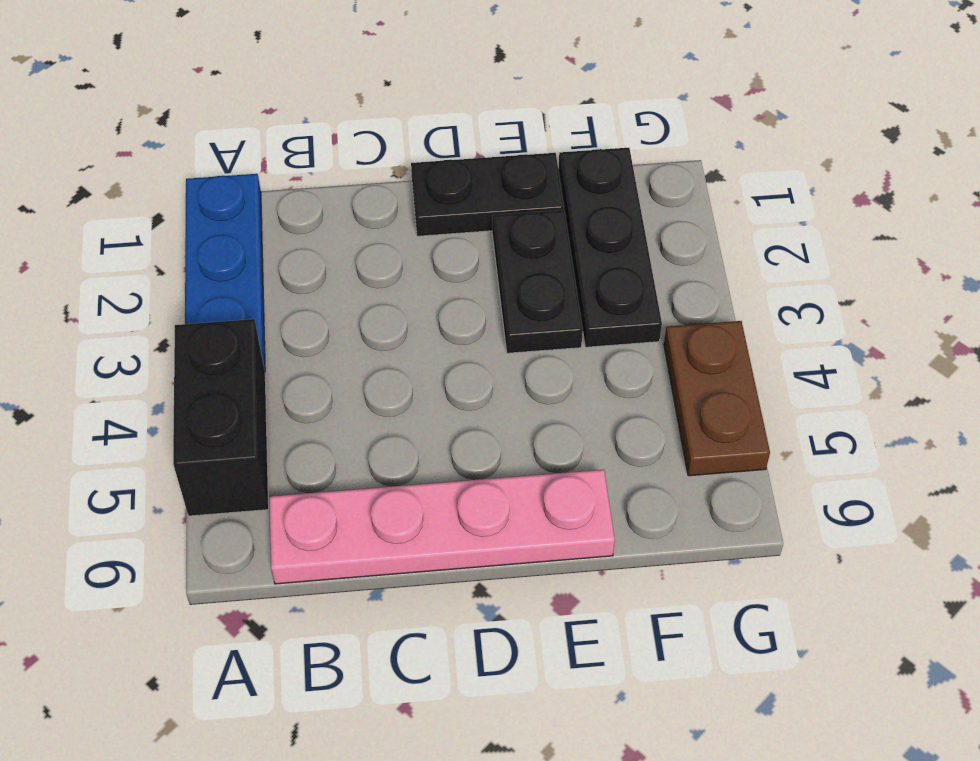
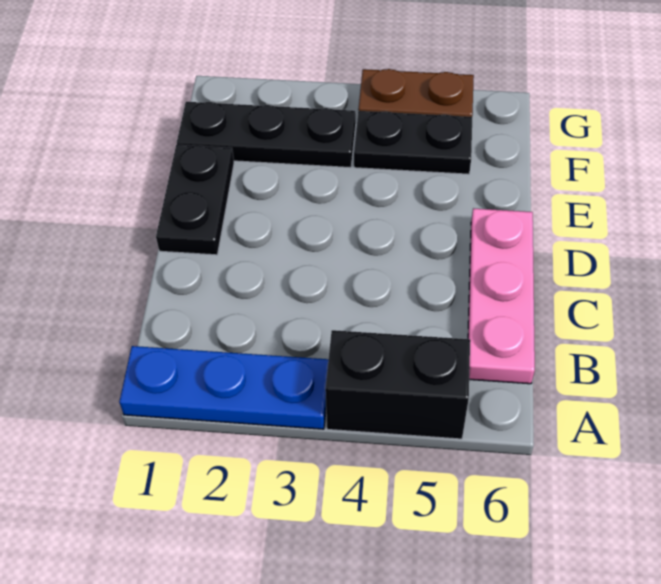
pink 1x4 plate [269,469,615,584] -> pink 1x3 plate [468,208,535,384]
black 1x2 plate [492,210,583,353] -> black 1x2 plate moved to [354,111,472,174]

